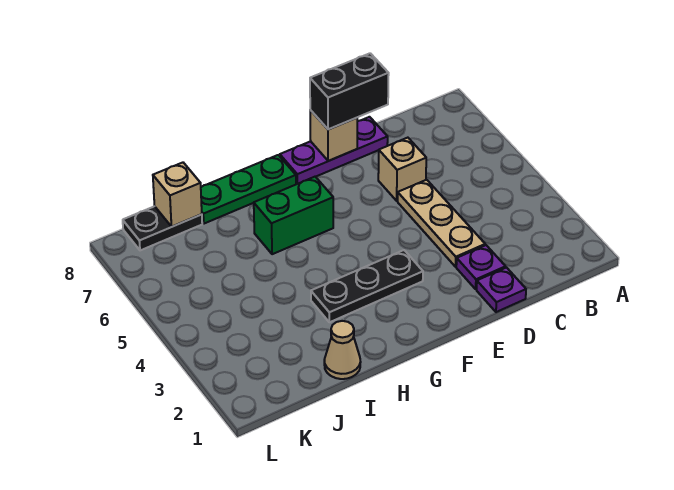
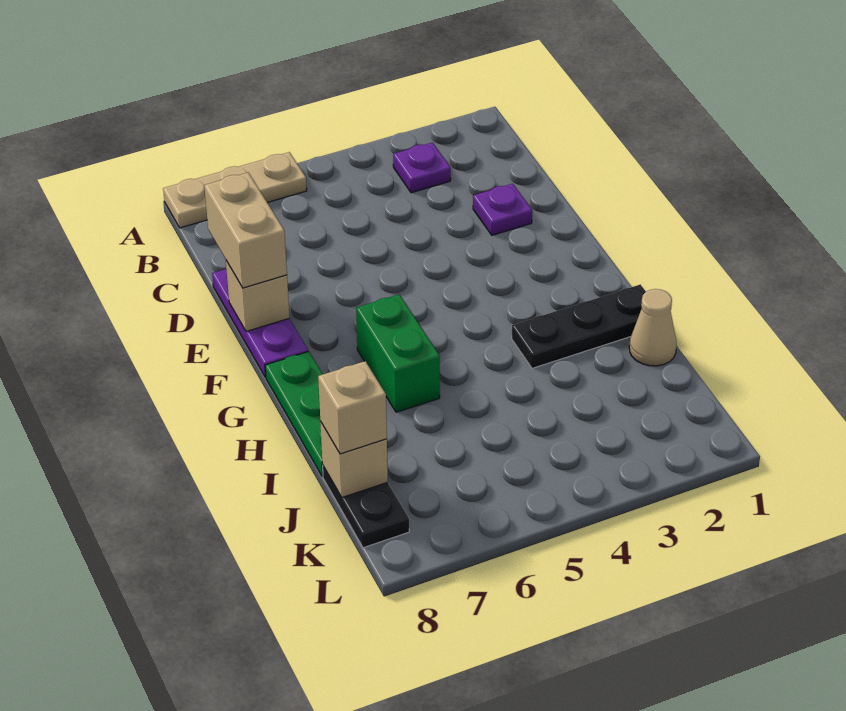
purple 1x1 plate [477,268,526,312] -> purple 1x1 plate moved to [393,143,451,193]
tan 1x3 plate [398,180,485,267] -> tan 1x3 plate moved to [163,152,307,228]
tan 1x1 brick [378,138,426,201] -> tan 1x1 brick moved to [318,361,387,454]
black 1x2 brick [310,53,389,129] -> tan 1x2 brick [204,173,287,288]
black 1x3 plate [311,250,423,322] -> black 1x3 plate turned to [512,285,646,368]

